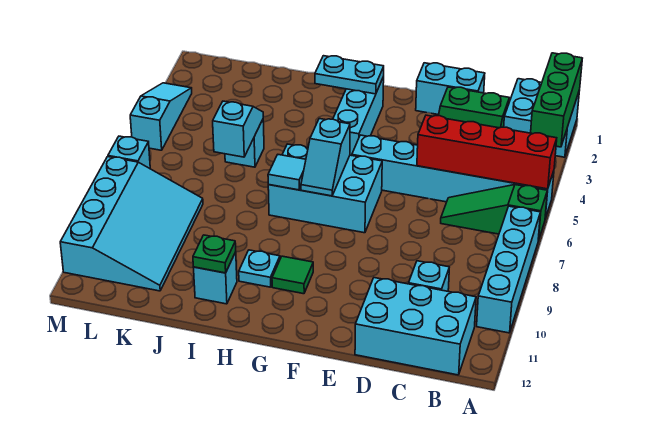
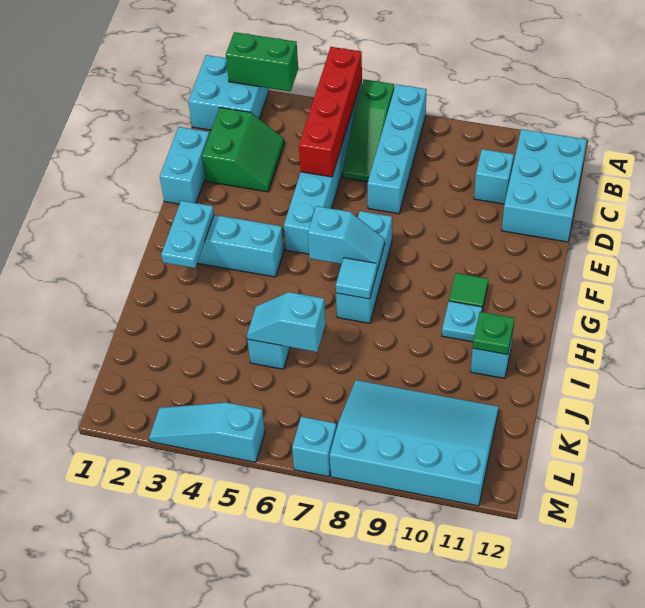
green 1x3 brick [531,53,582,147] -> green 1x2 brick [226,32,298,91]
cyan 1x4 brick [477,206,541,333] -> cyan 1x4 brick turned to [368,84,427,214]
cyan 2x3 brick [268,144,382,233] -> cyan 1x3 brick [336,211,392,323]

